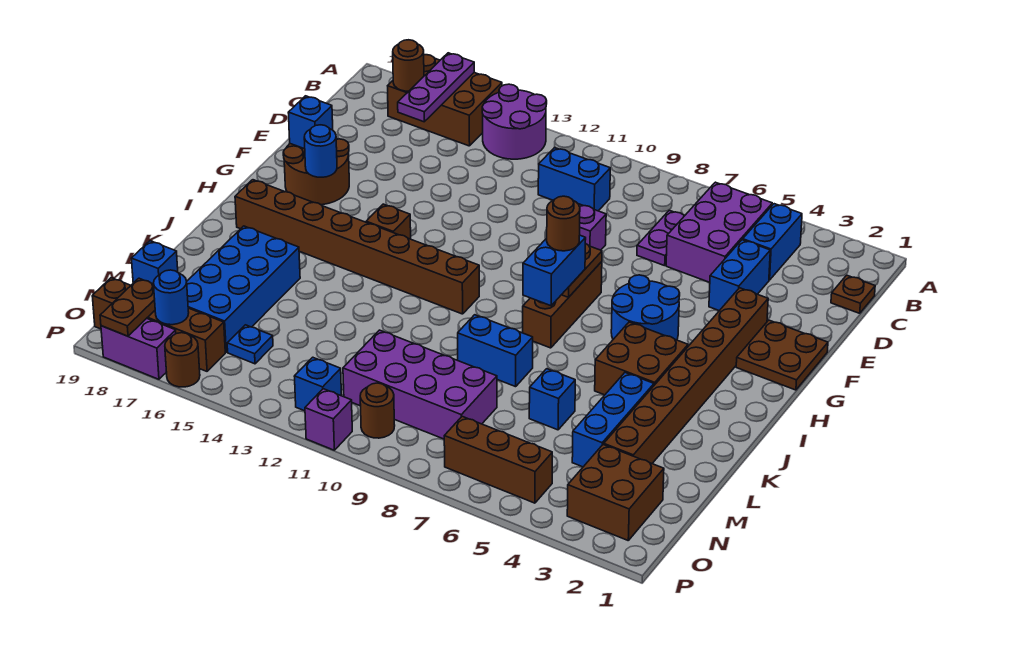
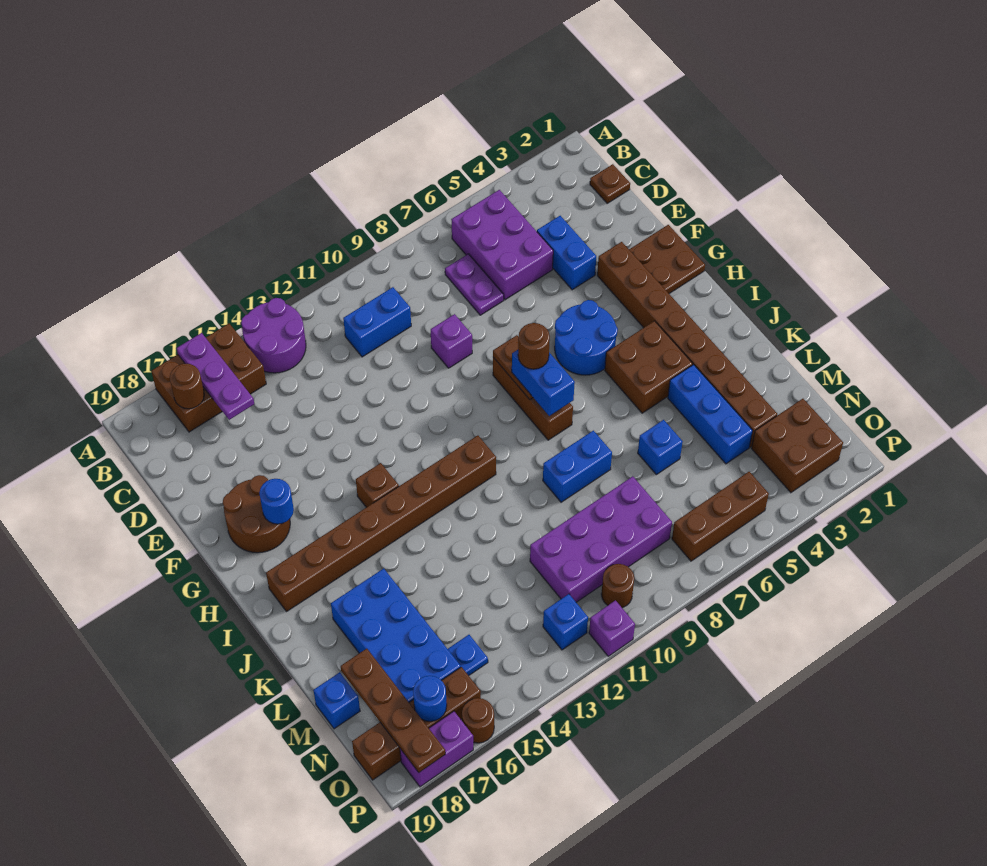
blue 1x2 brick [743,204,802,280] -> none
blue 1x1 brick [288,96,333,149] -> none
brown 1x2 plate [100,278,155,336] -> brown 1x4 plate [341,649,445,772]

